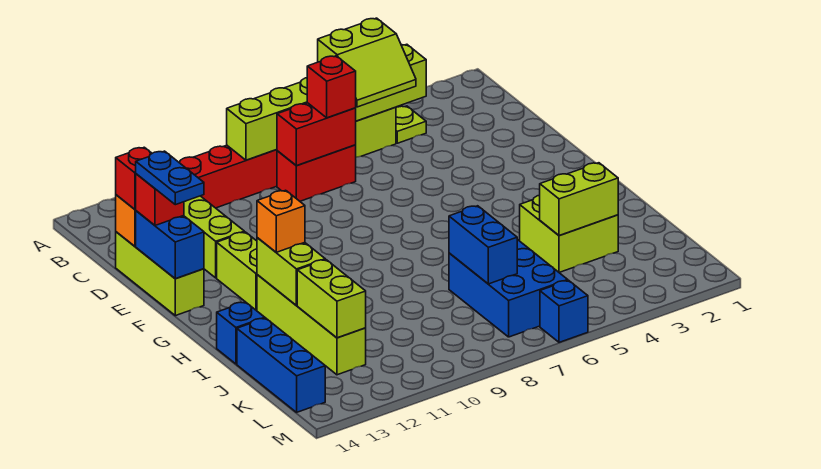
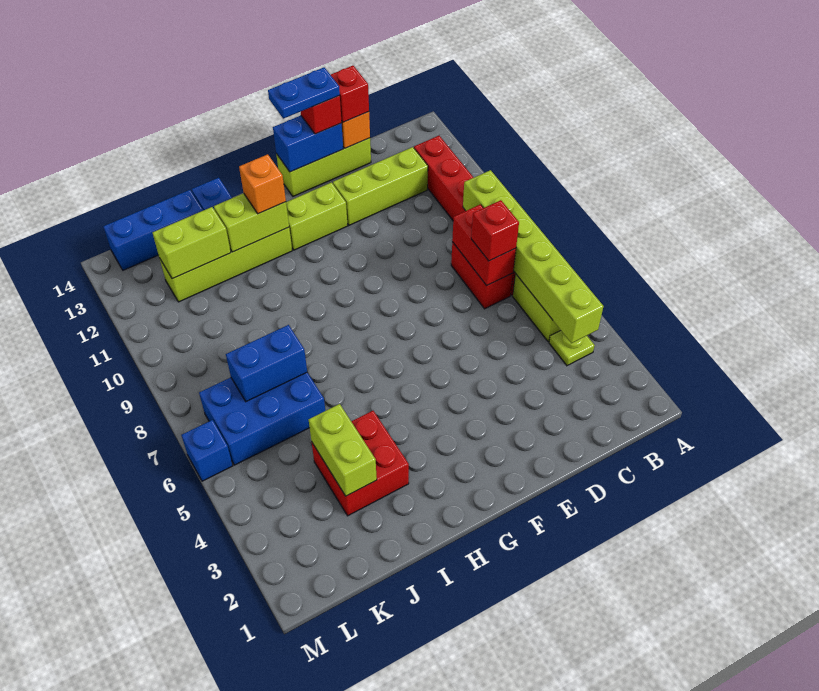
lime 2x2 slope [318,18,416,107] -> none
lime 2x2 brick [520,195,618,272] -> red 2x2 brick [312,411,409,516]

